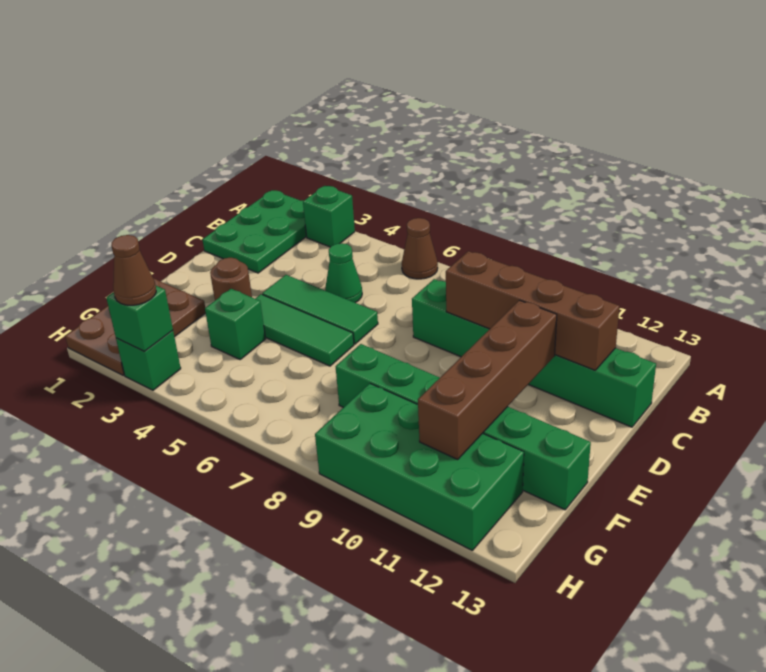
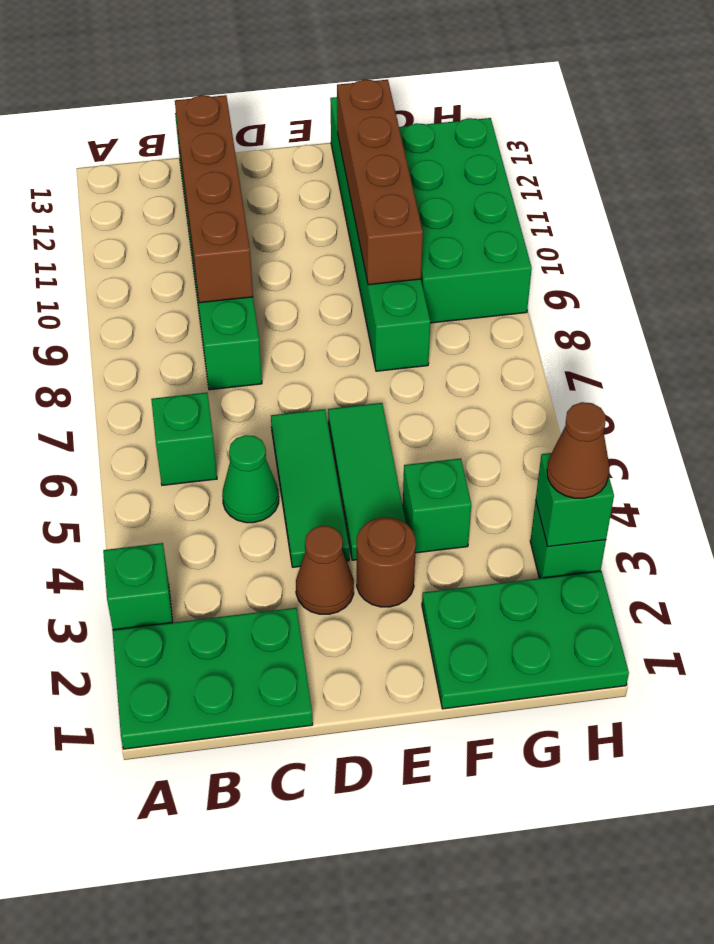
brown 1x1 cone [402,218,438,279] -> brown 1x1 cone moved to [296,526,354,614]
none -> green 1x1 brick [151,393,217,485]
brown 1x4 brick [418,300,557,459] -> brown 1x4 brick turned to [337,80,423,285]
brown 2x3 plate [65,279,205,375] -> green 2x3 plate [422,571,629,709]

